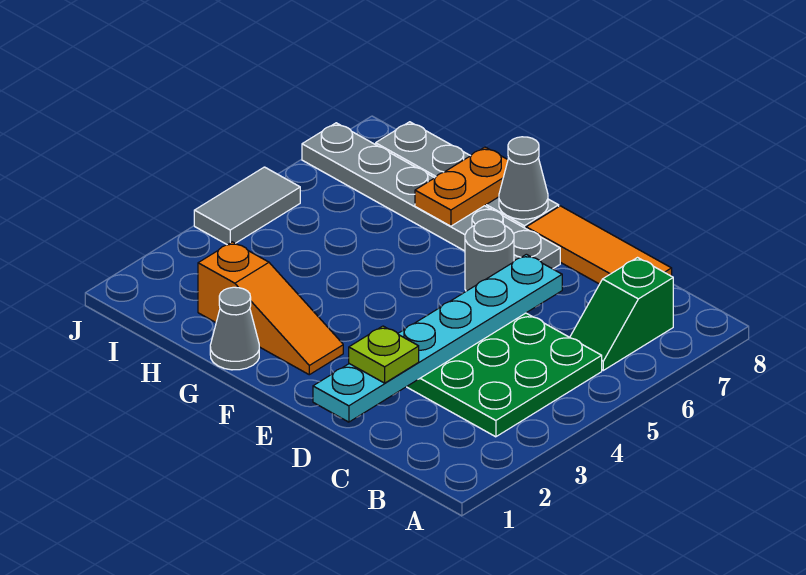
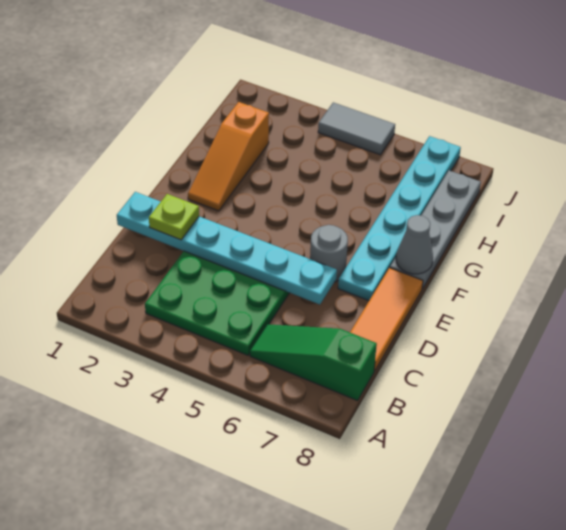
green 1x2 slope [570,258,673,370] -> green 1x3 slope [250,324,377,401]
grey 1x6 plate [302,123,560,269] -> cyan 1x6 plate [338,136,461,301]
grey 1x1 cone [210,287,259,370] -> none
orange 1x2 plate [415,147,508,226] -> none

